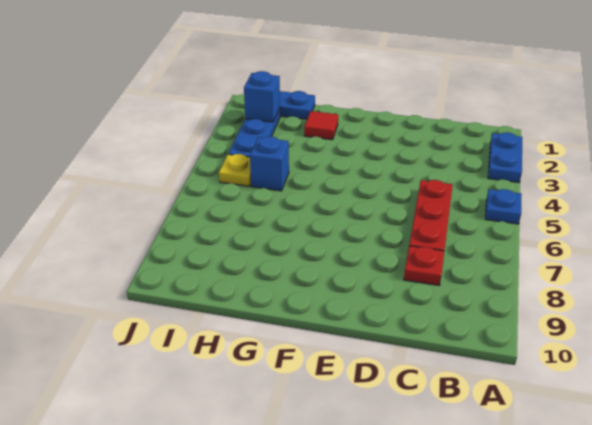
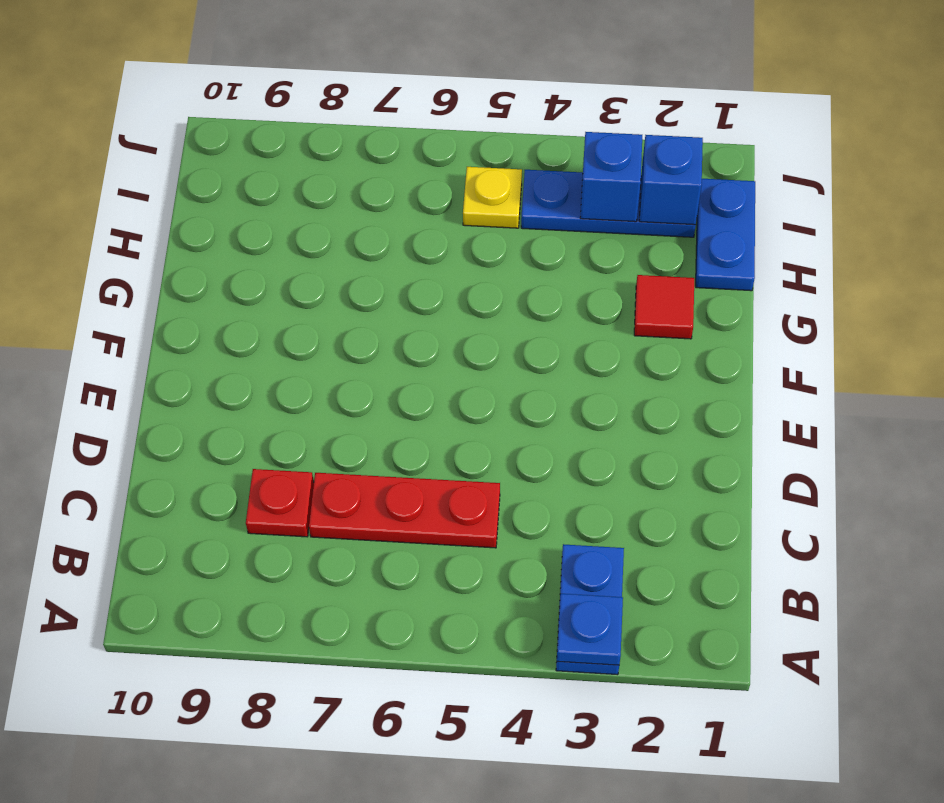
blue 1x2 plate [488,132,522,182] -> blue 1x2 plate turned to [556,544,624,675]
blue 1x1 plate [485,189,522,224] -> blue 1x1 plate moved to [557,594,623,665]
blue 1x1 brick [250,136,289,191] -> blue 1x1 brick moved to [580,132,642,222]

